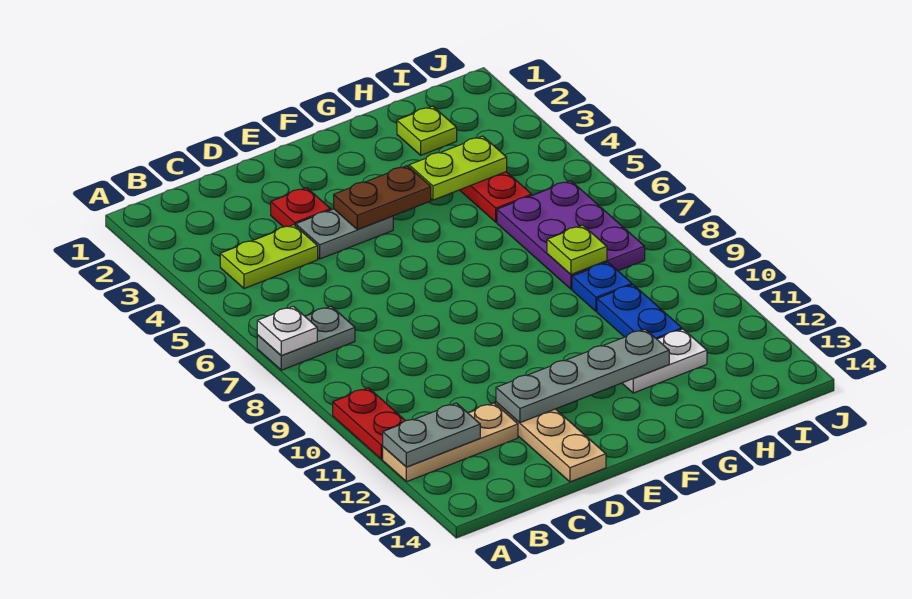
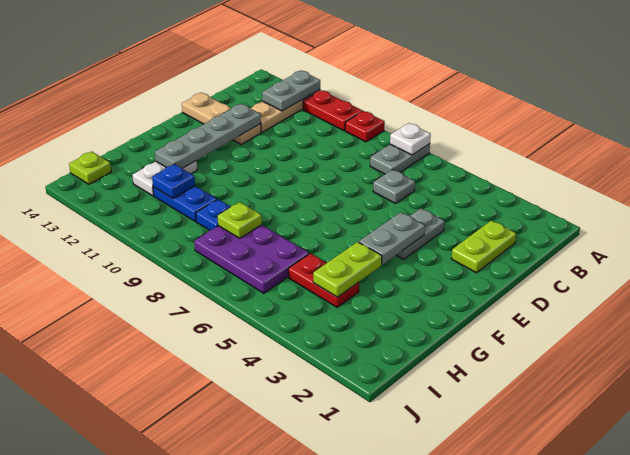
lime 1x2 plate [220,225,318,289] -> lime 1x2 plate moved to [451,220,516,273]
none -> grey 1x1 plate [373,170,415,203]
red 1x1 plate [271,188,331,227] -> red 1x1 plate moved to [345,111,385,142]
brown 1x2 plate [334,166,431,230] -> grey 1x2 plate [359,212,425,265]
lime 1x1 plate [397,106,457,155] -> lime 1x1 plate moved to [69,151,111,184]
none -> blue 1x1 plate [152,164,195,198]

